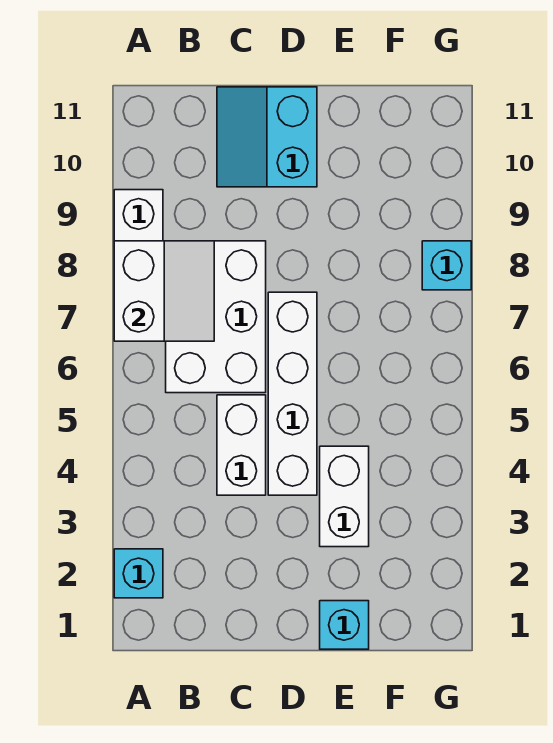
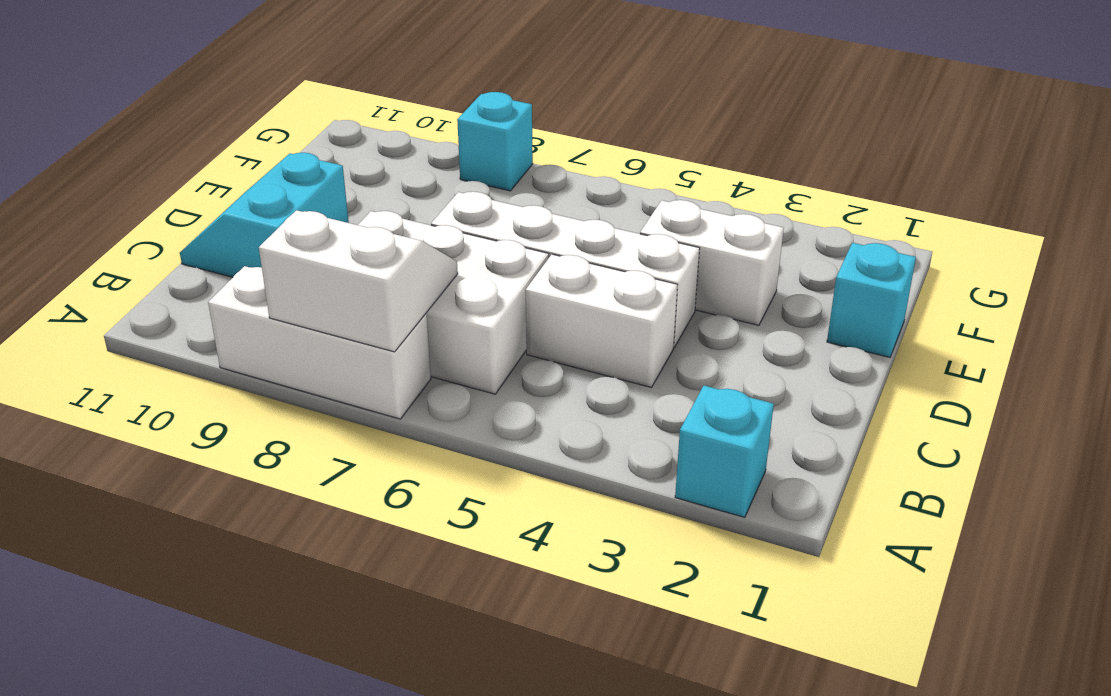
cyan 2x2 slope [217,87,317,187] -> cyan 2x2 slope turned to [180,153,349,277]

